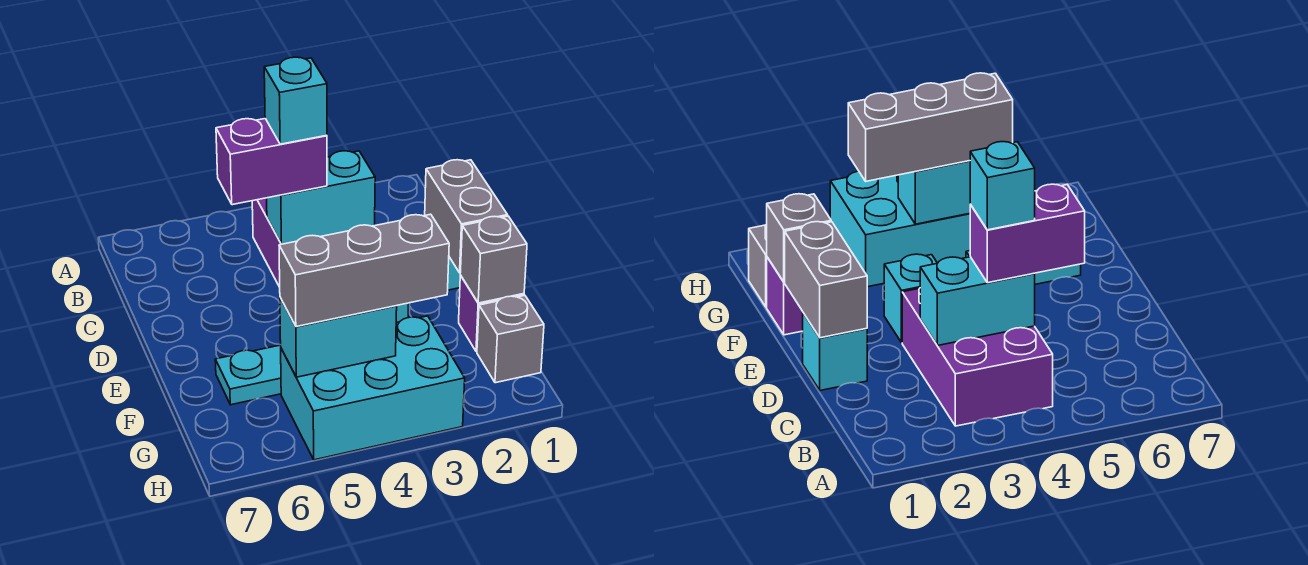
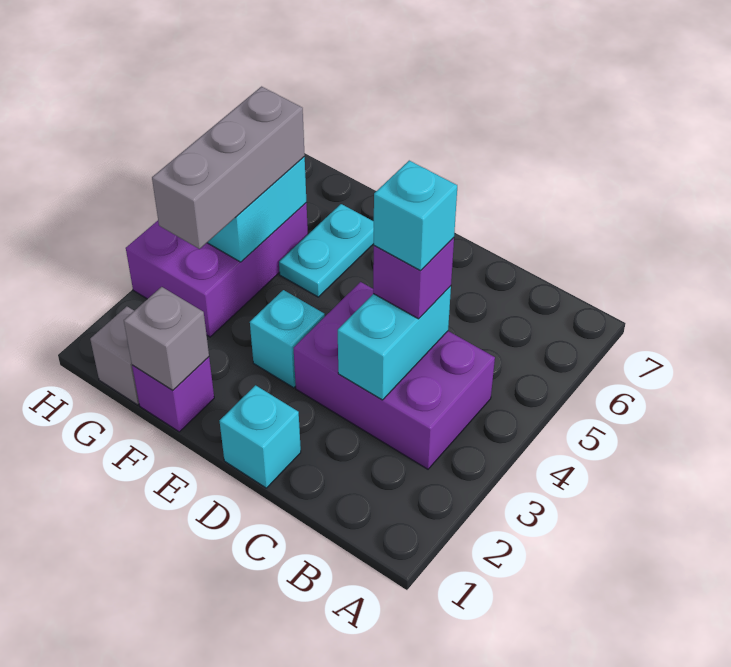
purple 1x2 brick [216,119,327,205] -> purple 1x1 brick [373,238,454,319]
grey 1x2 brick [425,160,508,273] -> none
cyan 2x3 brick [281,316,465,460] -> purple 2x3 brick [126,203,308,337]

